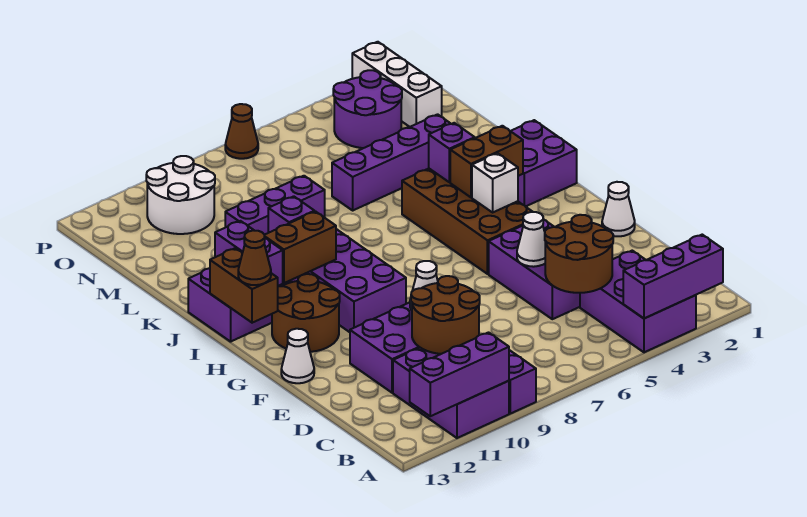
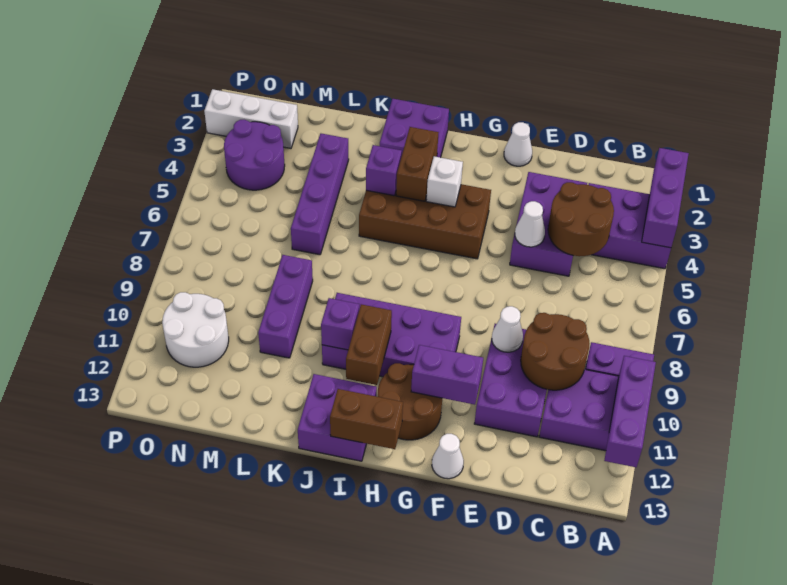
purple 2x3 brick [489,219,580,319] -> purple 2x3 brick turned to [510,172,587,276]
brown 1x1 cone [238,230,271,285] -> none
purple 1x2 brick [215,221,283,286] -> purple 1x2 brick moved to [411,345,483,405]
brown 1x1 cone [225,104,258,159] -> none

